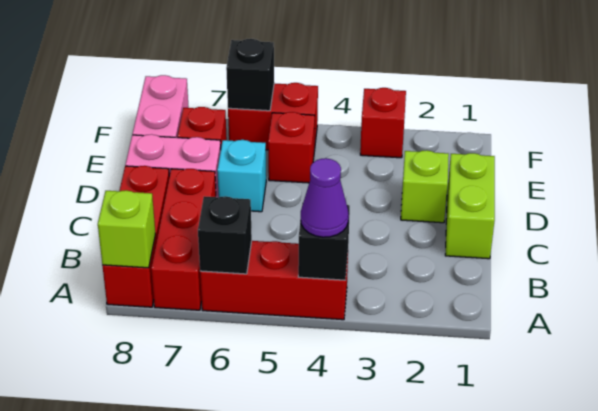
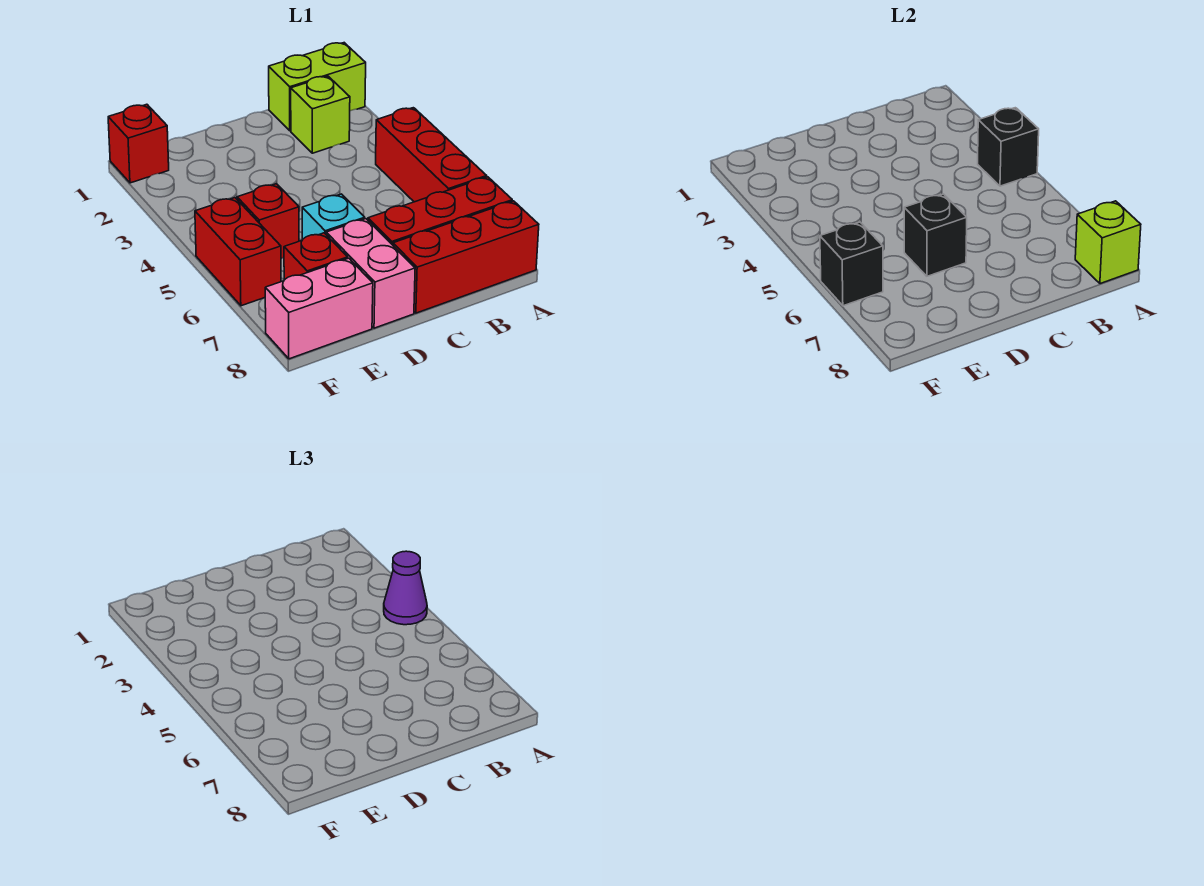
black 1x1 brick [198,196,252,274] -> black 1x1 brick moved to [904,194,967,276]
lime 1x2 brick [445,153,495,259] -> lime 1x2 brick moved to [269,43,366,131]
lime 1x1 brick [401,150,449,223] -> lime 1x1 brick moved to [291,76,350,153]
red 1x1 brick [360,88,406,158] -> red 1x1 brick moved to [108,104,169,183]

